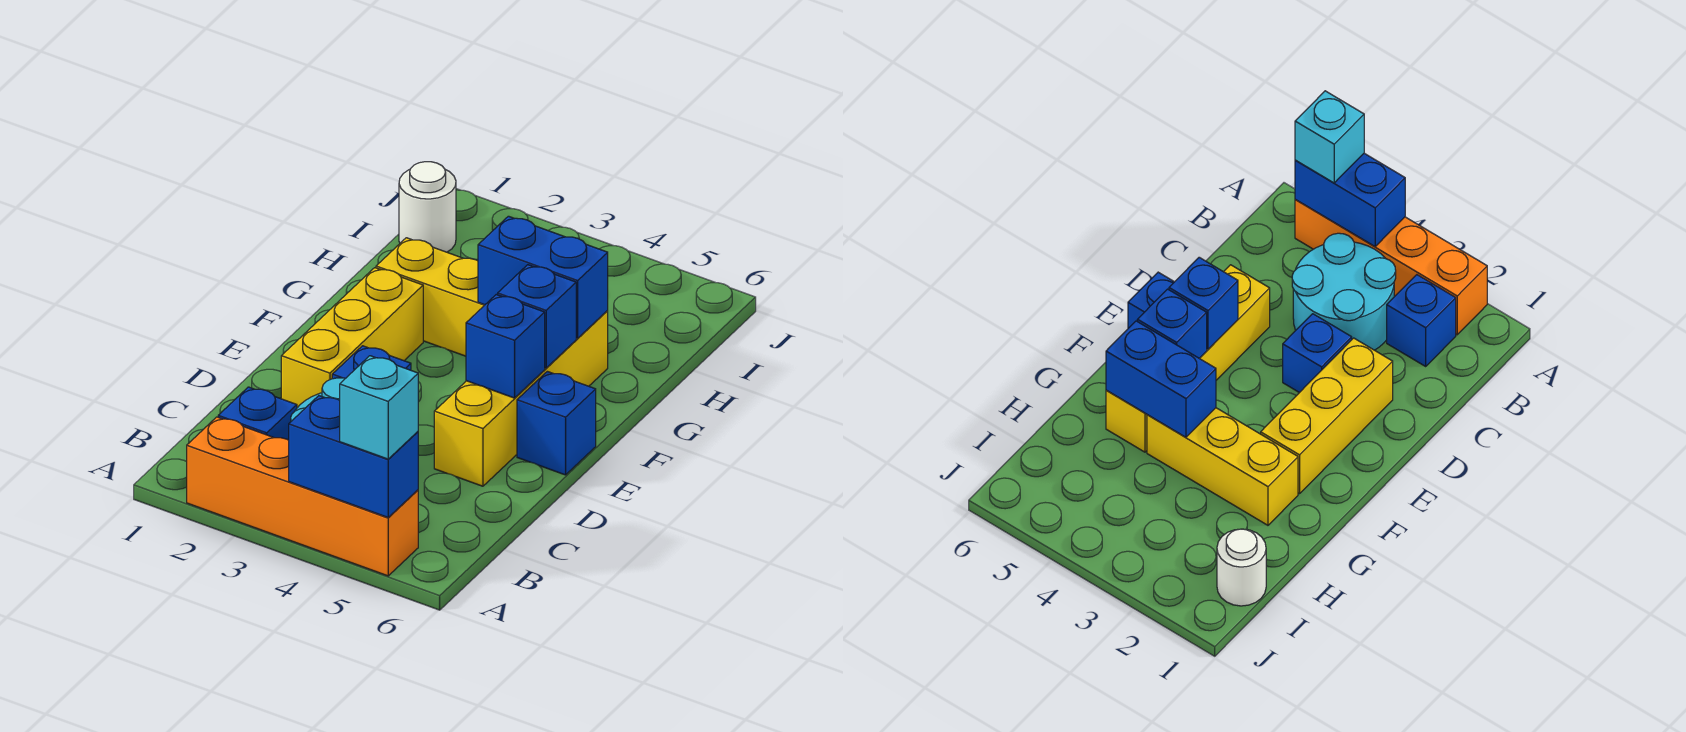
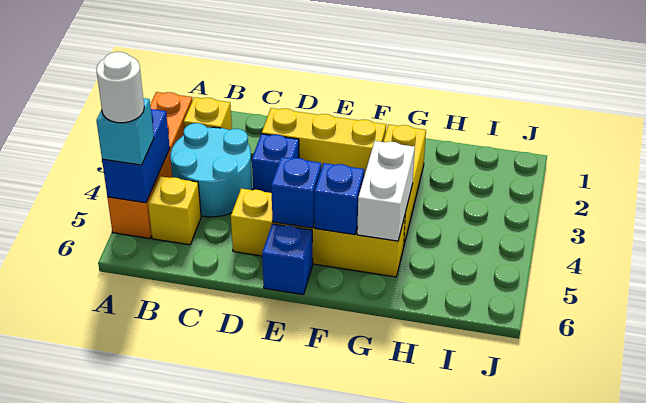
blue 1x1 brick [218,387,297,440] -> yellow 1x1 brick [184,97,232,130]
none -> yellow 1x1 brick [148,176,201,245]
blue 1x2 brick [478,216,608,338] -> white 1x2 brick [357,141,415,241]
white 1x1 round brick [399,162,456,252] -> white 1x1 round brick moved to [96,52,144,123]

